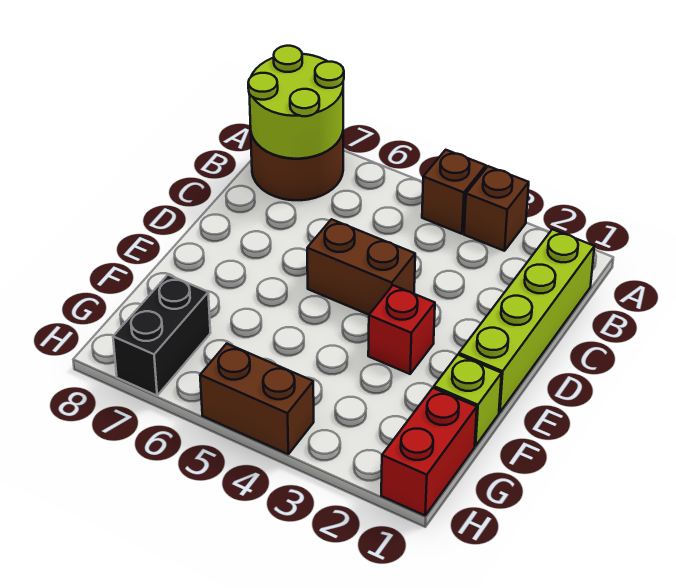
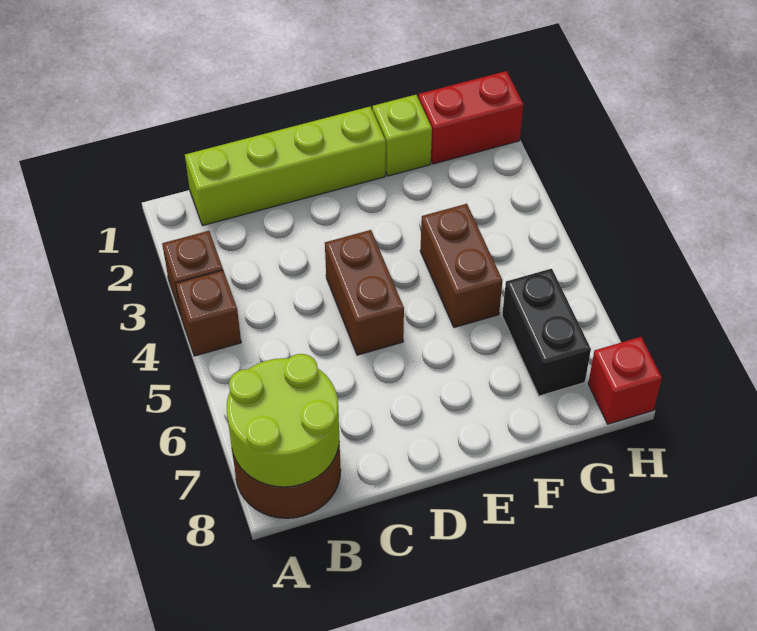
red 1x1 brick [368,285,435,374] -> red 1x1 brick moved to [588,337,662,424]
black 1x2 brick [113,275,210,395] -> black 1x2 brick turned to [502,269,591,396]
brown 1x2 brick [200,344,314,454] -> brown 1x2 brick moved to [420,204,502,328]

